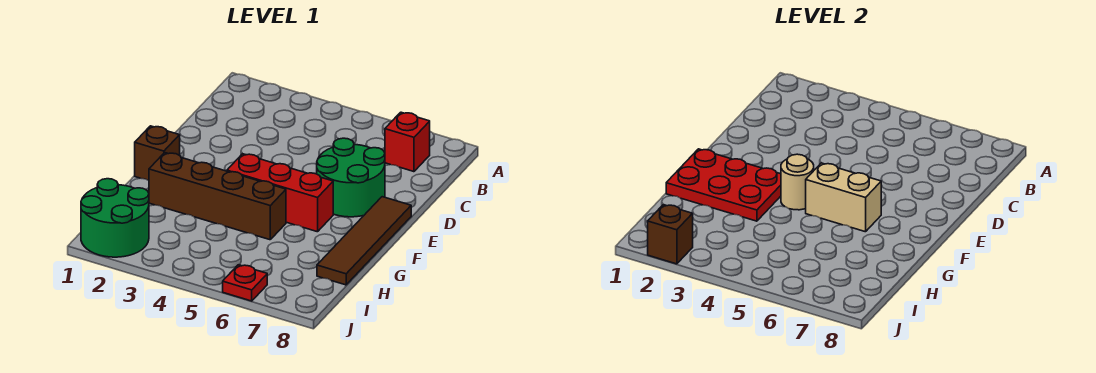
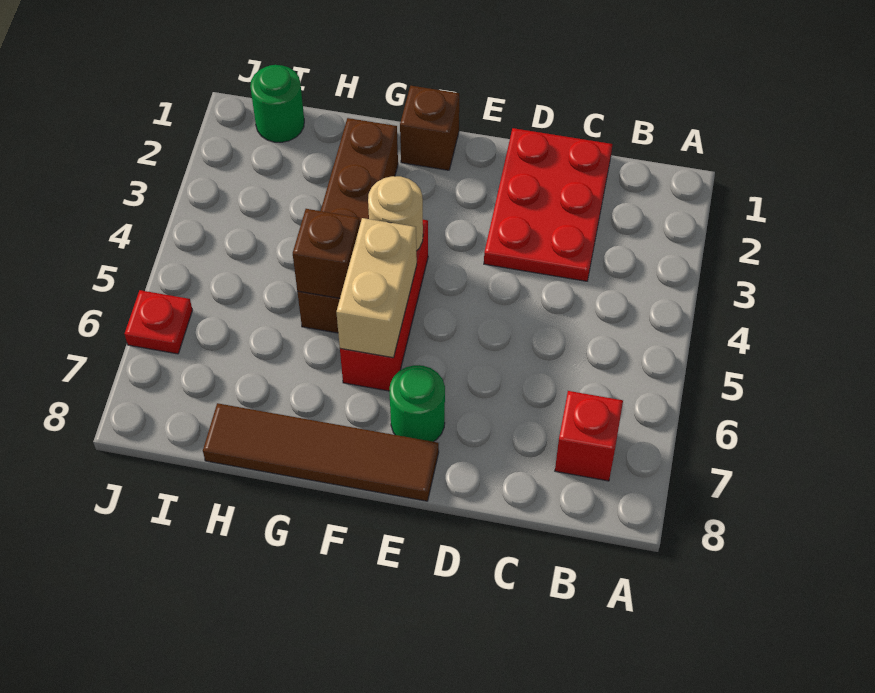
green 2x2 round brick [317,138,385,217] -> green 1x1 round brick [390,365,445,442]
red 2x3 plate [666,149,781,221] -> red 2x3 plate moved to [484,128,613,281]
green 2x2 round brick [81,179,149,257] -> green 1x1 round brick [250,65,304,142]
brown 1x1 brick [648,205,693,264] -> brown 1x1 brick moved to [293,209,360,298]

